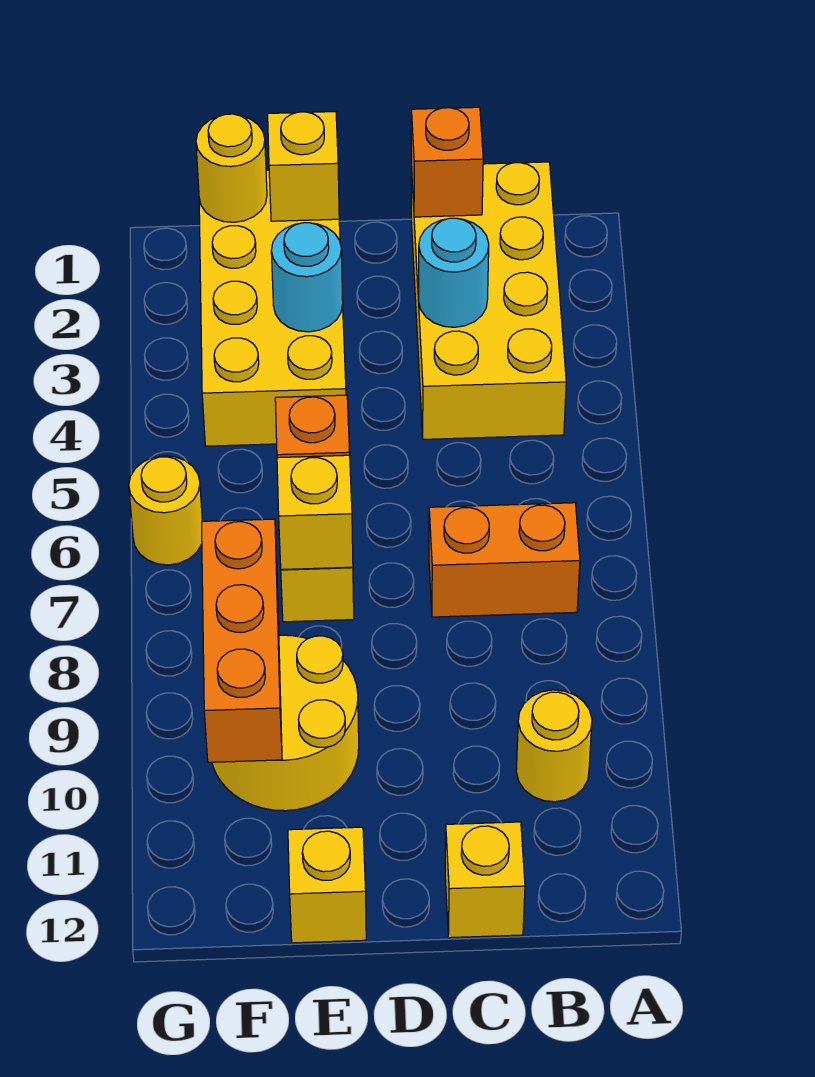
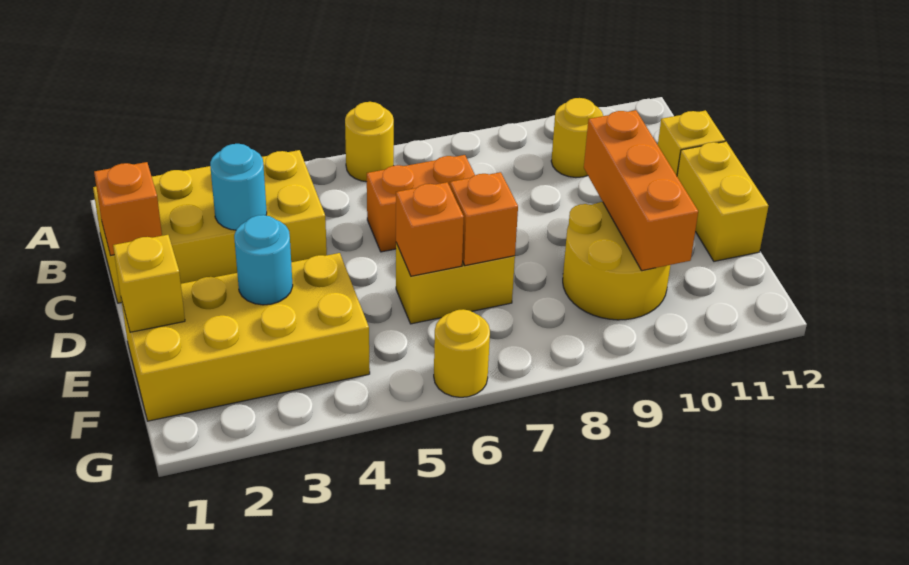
orange 1x2 brick [429,503,580,617] -> orange 1x2 brick turned to [367,155,475,252]
yellow 1x1 brick [277,455,353,570] -> orange 1x1 brick [450,172,518,266]
yellow 1x1 brick [288,827,366,943] -> yellow 1x2 brick [677,142,768,261]
yellow 1x1 round brick [196,114,267,222] -> yellow 1x1 round brick moved to [345,102,394,182]
orange 1x3 brick [202,519,282,762] -> orange 1x3 brick turned to [584,110,698,271]

